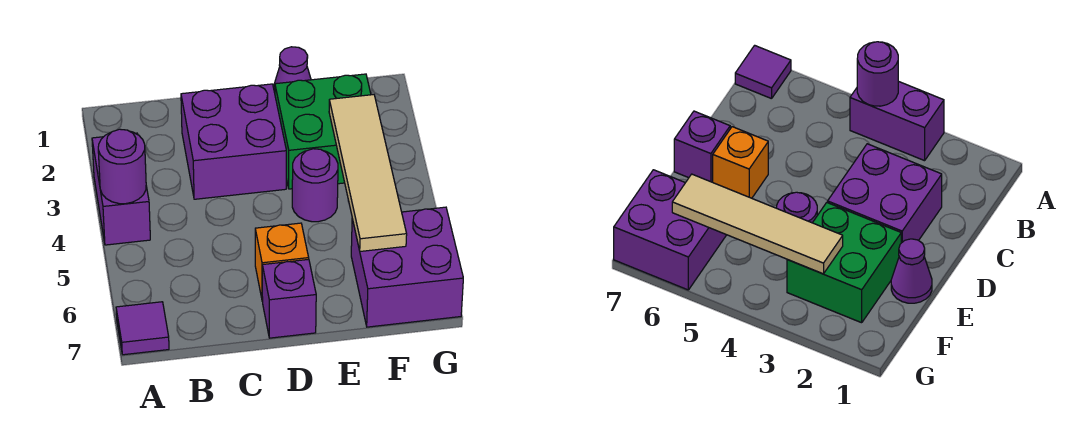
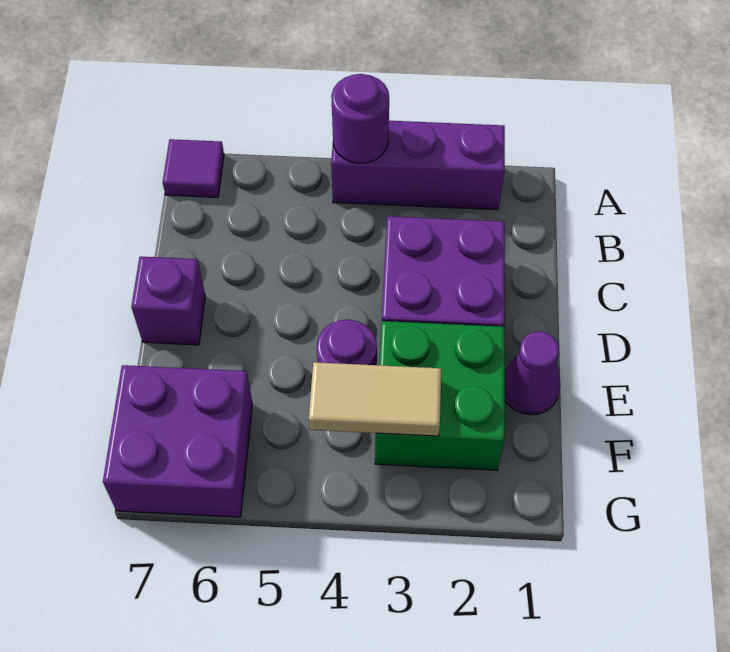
purple 1x2 brick [92,133,150,245] -> purple 1x3 brick [331,121,505,210]
orange 1x1 brick [255,223,309,301] -> none
tan 1x4 tile [329,95,407,251] -> tan 1x2 tile [309,362,441,436]

